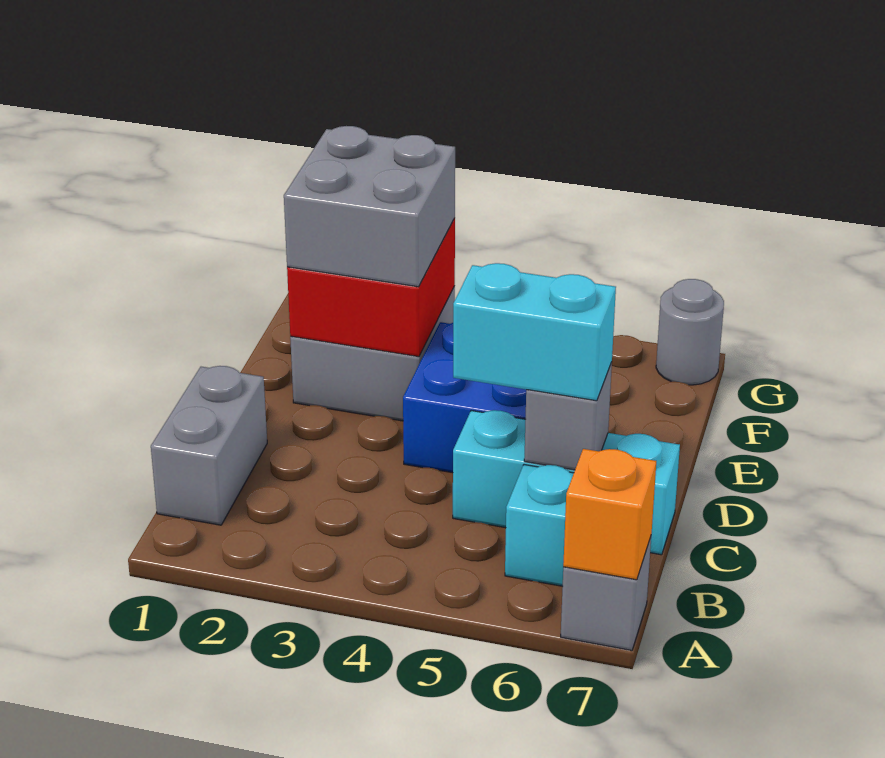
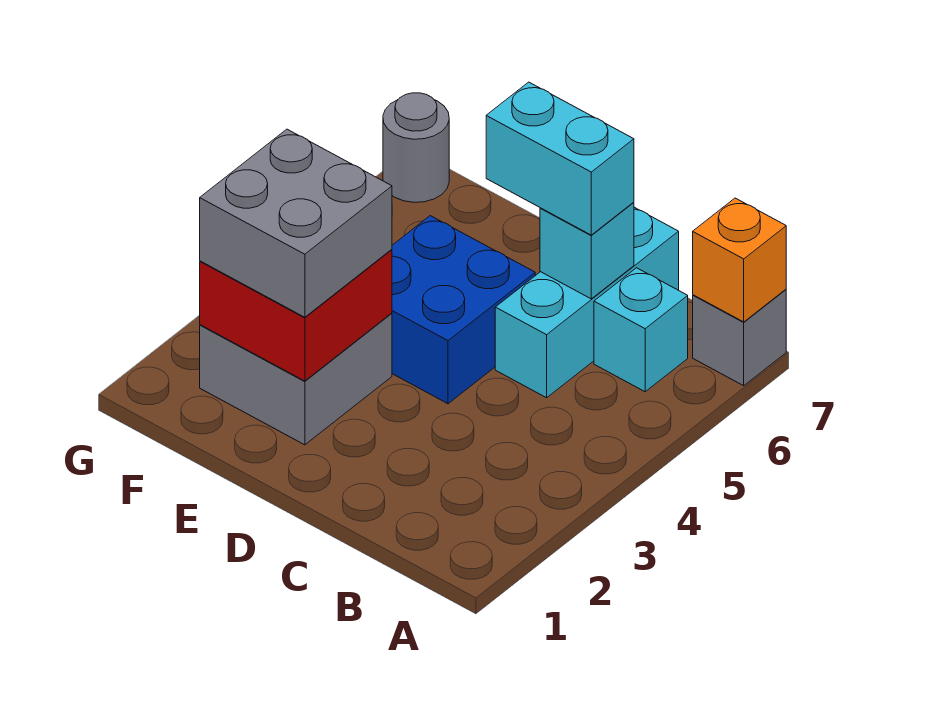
grey 1x2 brick [151,366,267,525] -> none
cyan 1x2 brick [453,263,616,401] -> cyan 1x2 brick turned to [486,82,634,235]
grey 1x1 brick [524,362,612,470] -> cyan 1x1 brick [540,202,634,299]

